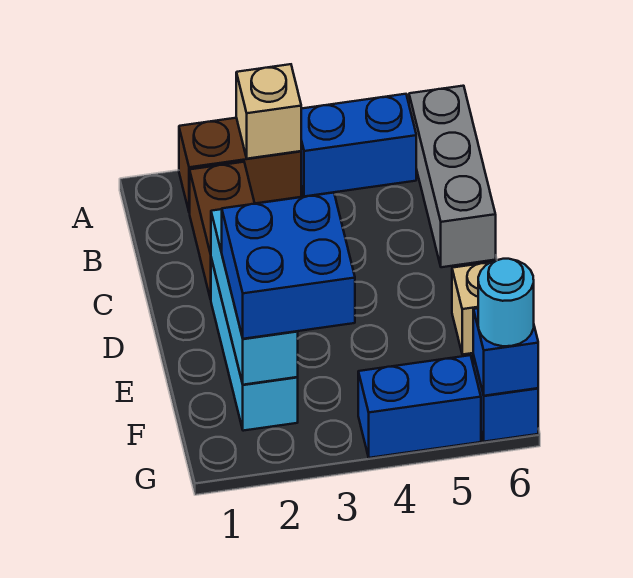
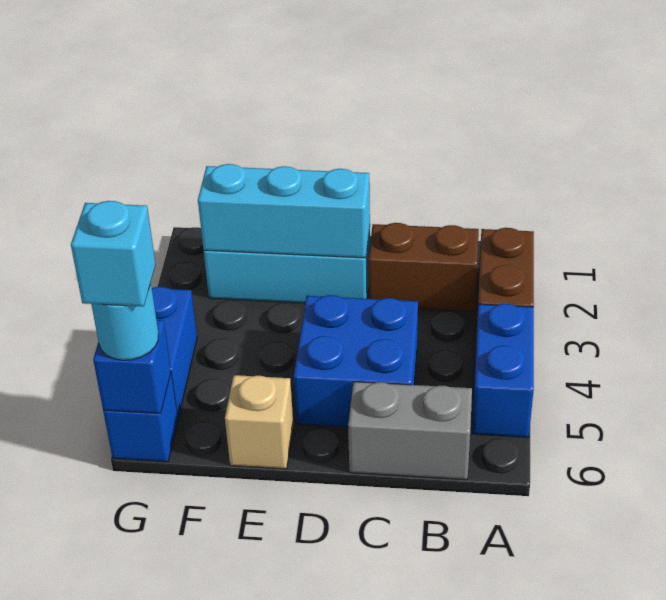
tan 1x1 brick [236,64,301,159] -> none
grey 1x3 brick [409,86,496,267] -> grey 1x2 brick [348,382,472,480]
blue 2x2 brick [222,193,355,339] -> blue 2x2 brick moved to [294,295,418,427]
none -> cyan 1x1 brick [71,201,156,307]

